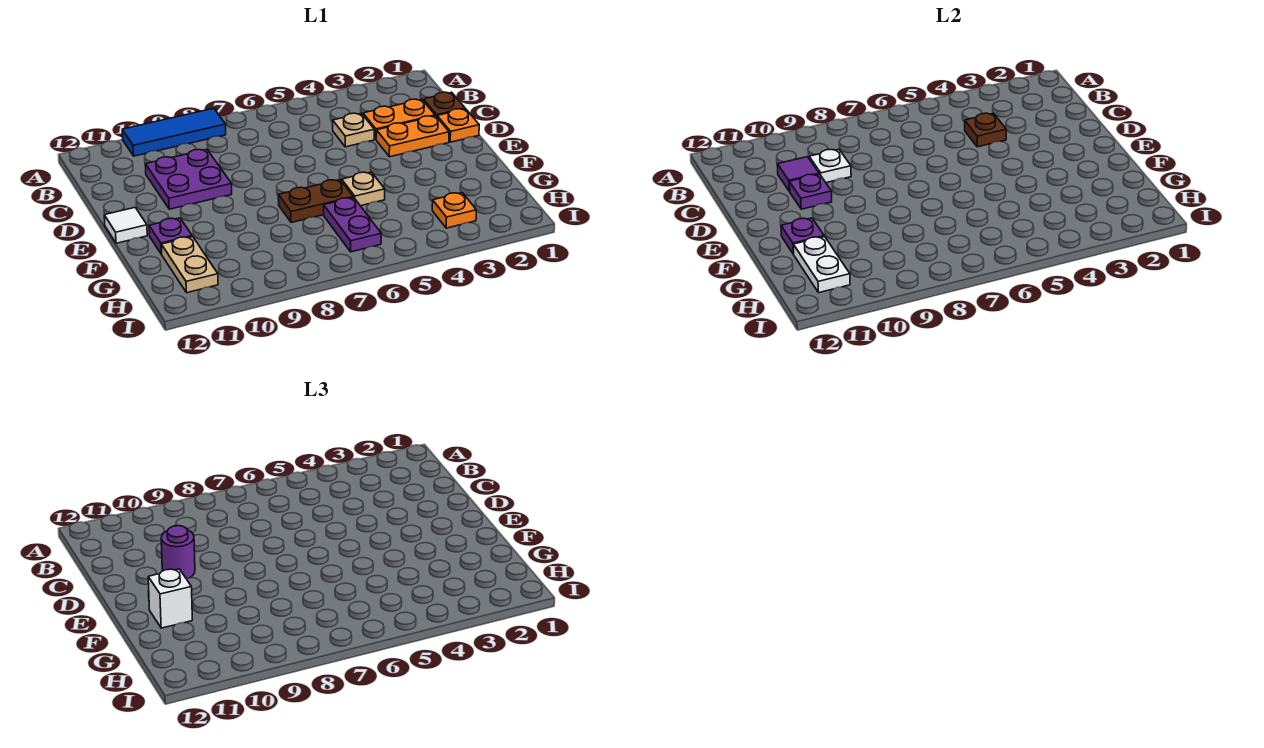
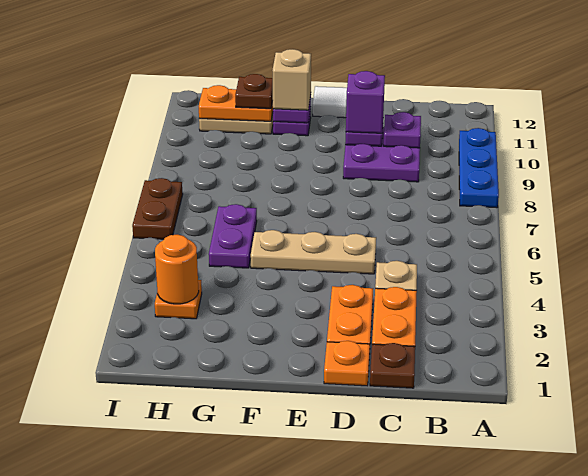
blue 1x3 tile [122,108,226,156] -> blue 1x3 plate [459,128,499,208]
brown 1x1 plate [965,113,1006,147] -> brown 1x1 plate moved to [235,74,273,109]
white 1x1 plate [809,149,851,183] -> none
purple 1x1 tile [777,157,819,191] -> purple 1x1 plate [384,112,421,148]
purple 1x1 round brick [161,526,195,578] -> purple 1x1 brick [346,71,385,133]
tan 1x1 plate [342,172,385,206] -> tan 1x3 plate [251,230,376,274]
brown 1x2 plate [278,180,353,223] -> brown 1x2 plate moved to [132,178,183,239]
white 1x1 brick [148,569,192,628] -> tan 1x1 brick [272,49,311,110]
purple 1x2 plate [324,197,381,252] -> purple 1x2 plate turned to [209,204,257,268]
white 1x2 plate [793,237,850,293] -> orange 1x2 plate [199,85,273,121]
none -> orange 1x1 round brick [155,235,199,304]

